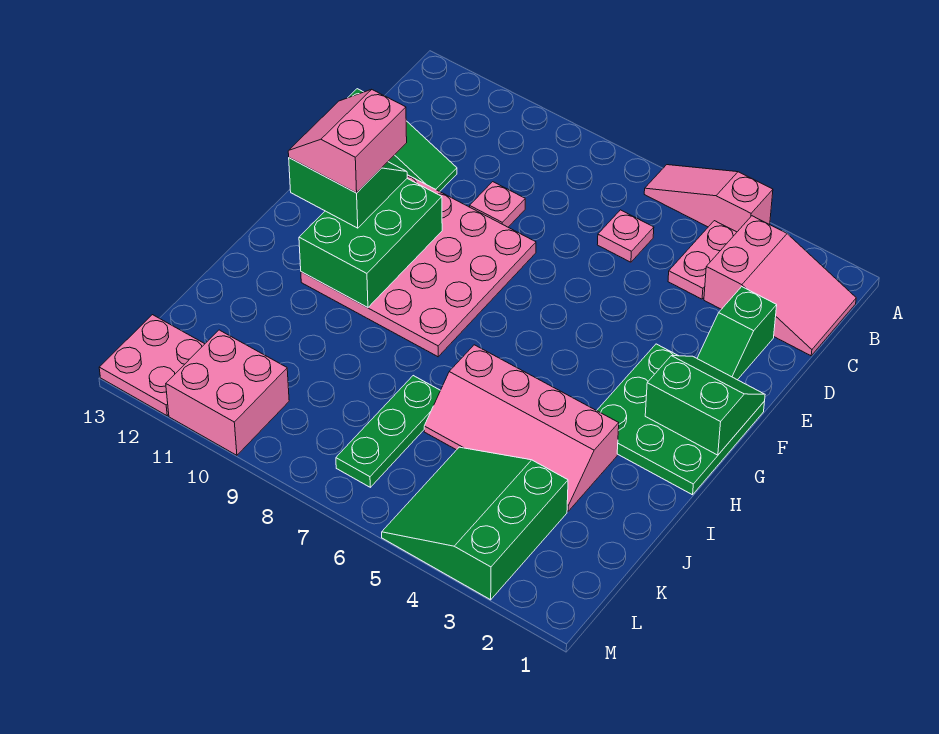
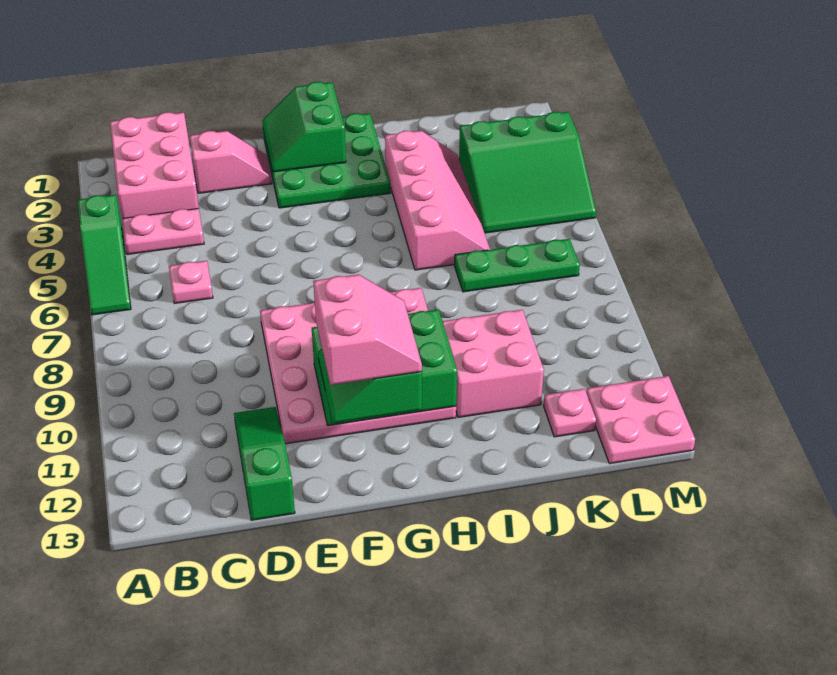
pink 1x3 slope [644,165,773,232] -> green 1x3 slope [78,195,131,315]
pink 2x3 slope [704,216,856,356] -> pink 2x3 brick [110,112,199,218]
green 1x2 slope [697,287,777,380] -> pink 1x2 slope [190,131,272,193]
pink 1x1 plate [470,182,525,227] -> pink 1x1 plate moved to [544,389,596,437]
pink 2x2 slope [288,90,407,193] -> pink 2x2 slope turned to [313,275,422,385]
pink 2x2 brick [166,330,289,455] -> pink 2x2 brick moved to [443,310,544,417]

